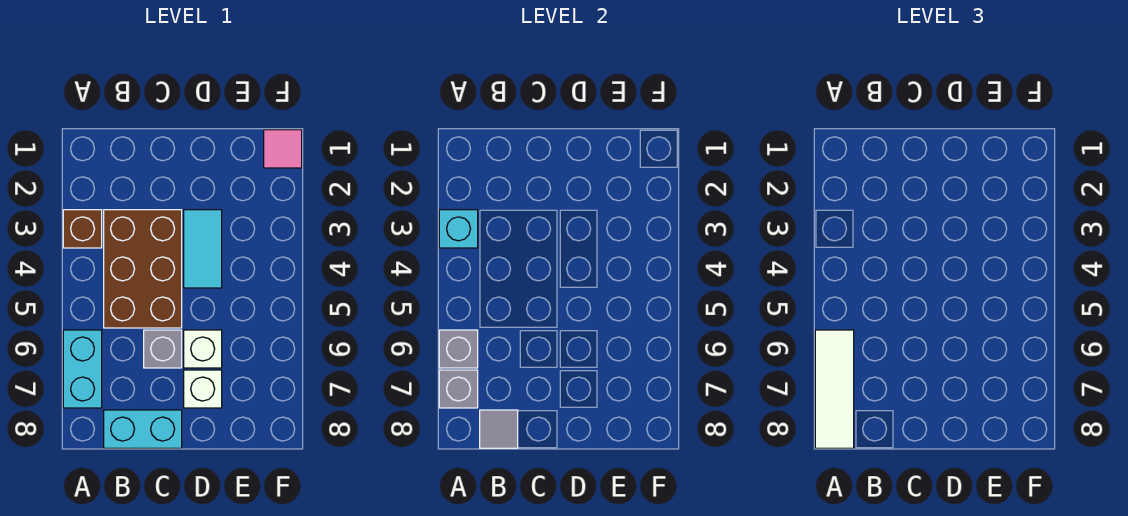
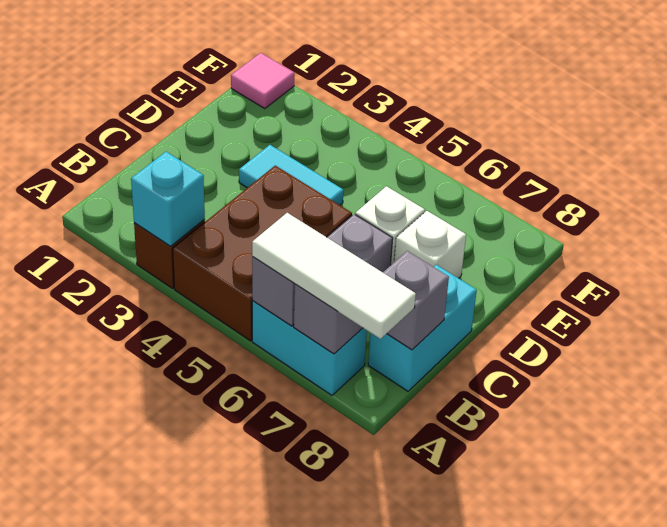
brown 2x3 brick [104,210,182,328] -> brown 2x3 brick turned to [173,166,352,341]
grey 1x1 tile [480,410,518,448] -> grey 1x1 brick [383,251,449,350]

